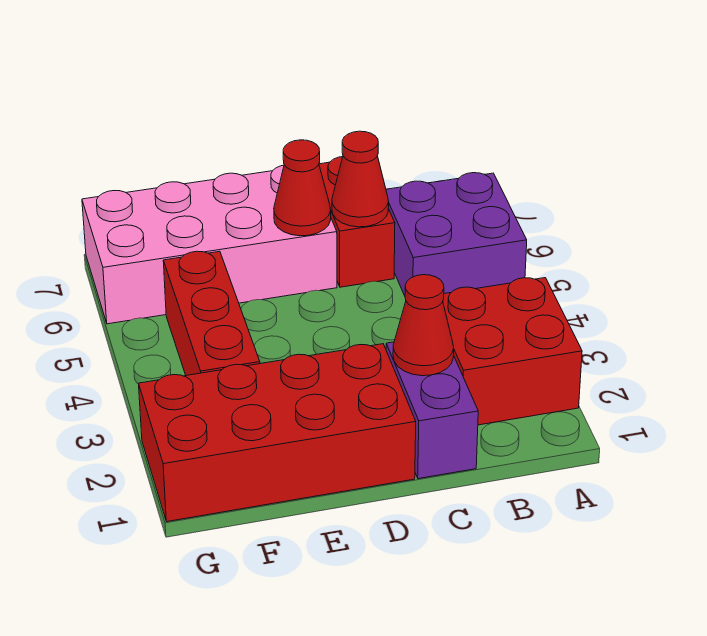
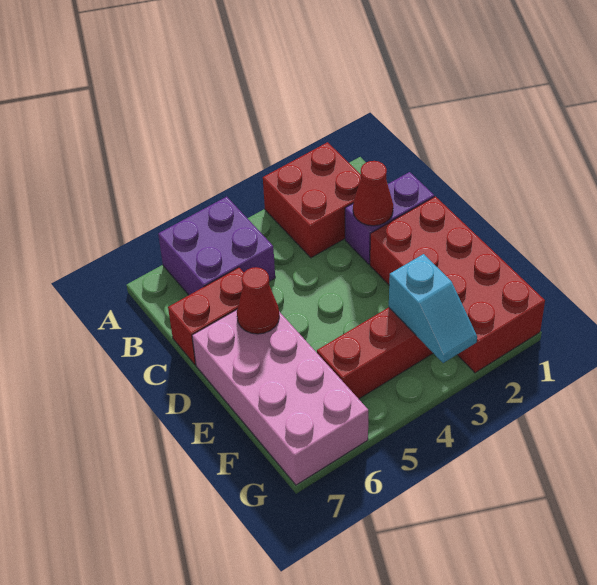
red 1x1 cone [332,131,389,227] -> none
none -> cyan 1x2 slope [389,254,477,363]

